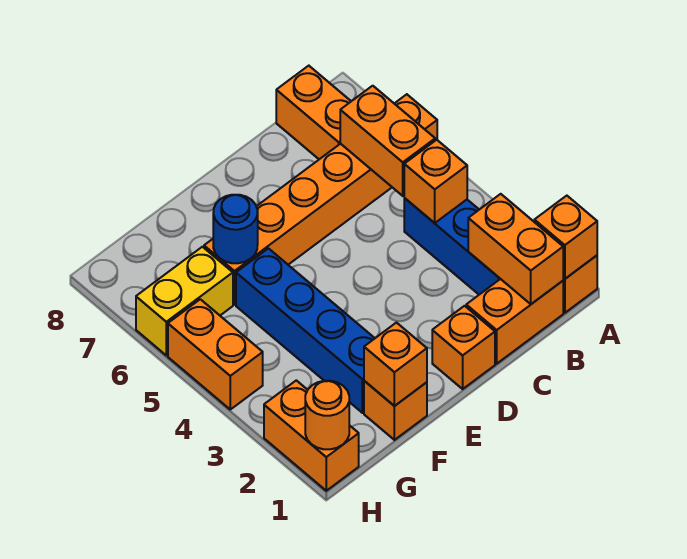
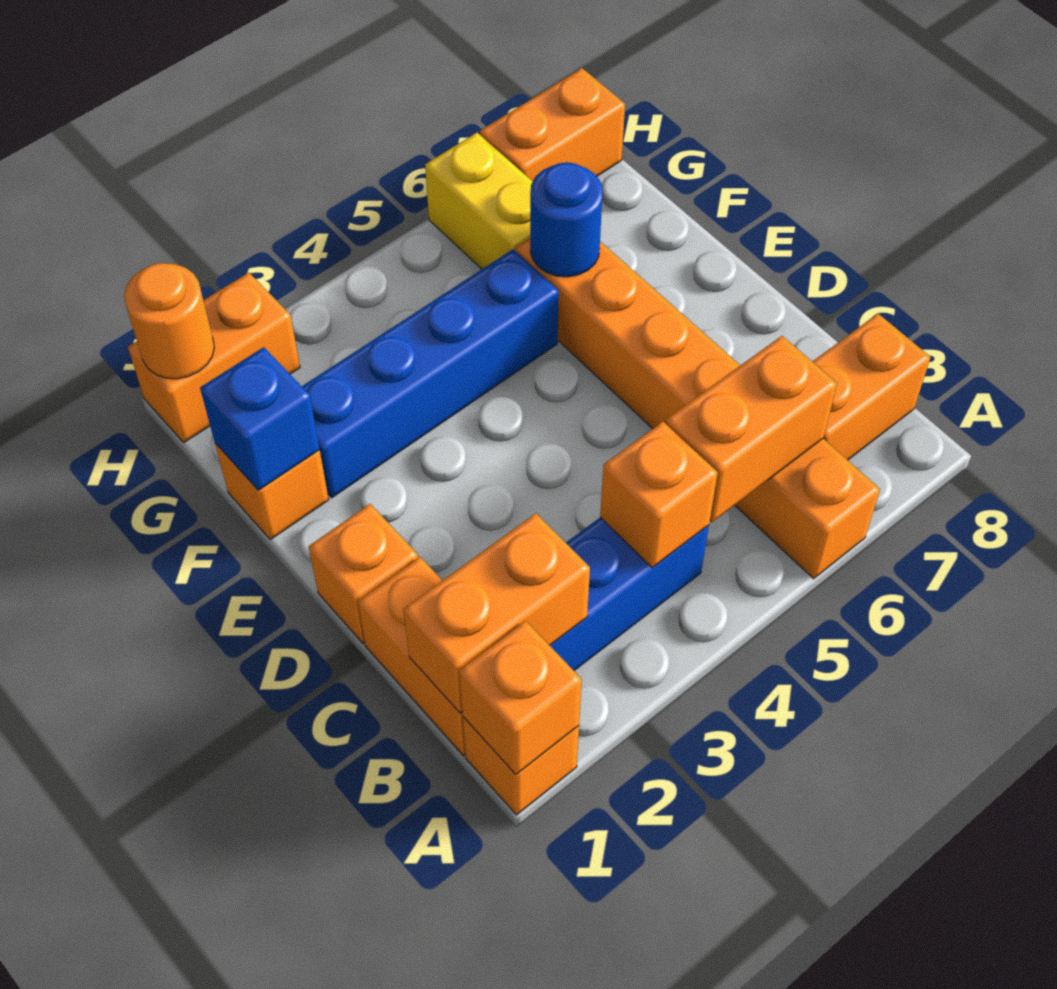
orange 1x1 brick [364,323,427,406] -> blue 1x1 brick [200,347,320,490]
orange 1x2 brick [168,299,263,409] -> orange 1x2 brick moved to [480,68,625,181]

